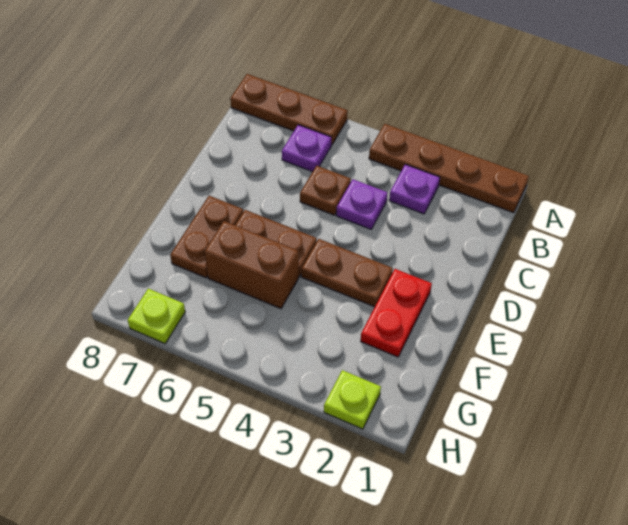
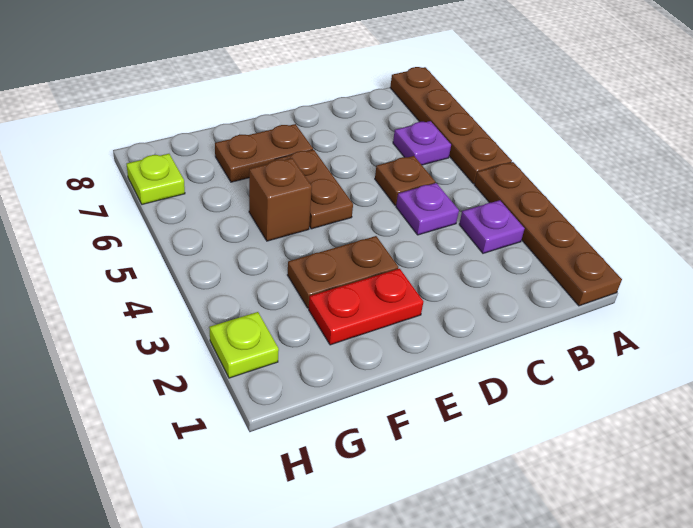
brown 1x3 plate [230,74,348,145] -> brown 1x4 plate [390,67,512,184]
brown 1x2 plate [301,239,393,307] -> brown 1x2 plate turned to [288,236,398,308]
brown 1x2 brick [205,221,299,309] -> brown 1x1 brick [249,158,312,241]

